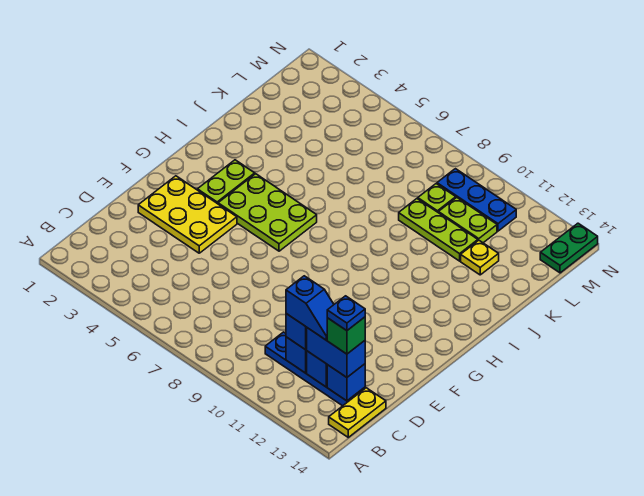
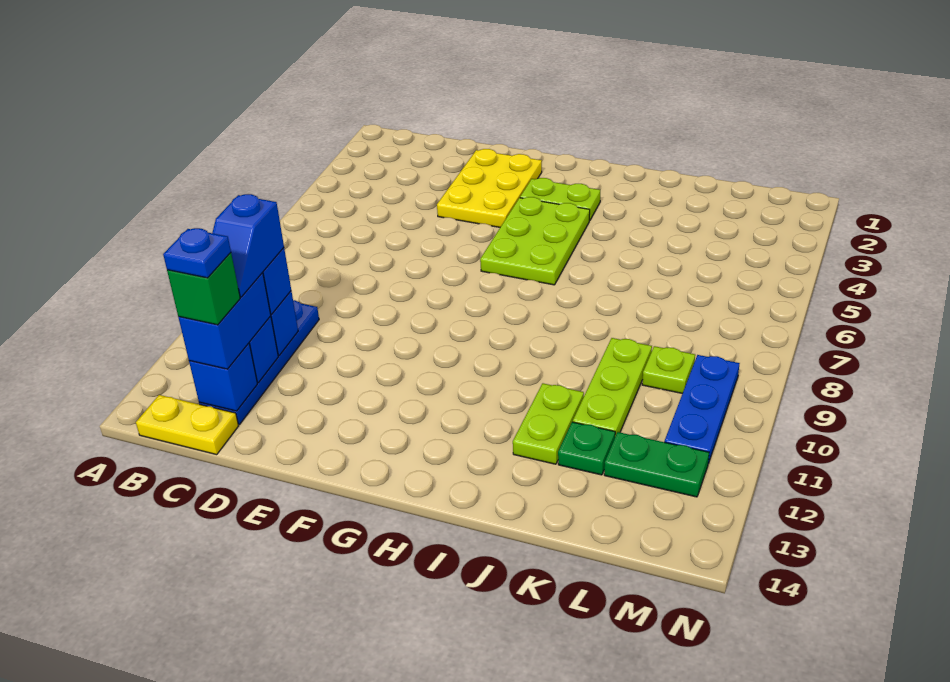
yellow 1x1 plate [461,240,499,275] -> green 1x1 plate [558,422,615,475]
lime 1x2 plate [438,198,497,243] -> lime 1x2 plate moved to [513,383,584,464]
green 1x2 plate [540,223,598,273] -> green 1x2 plate moved to [604,432,709,497]

